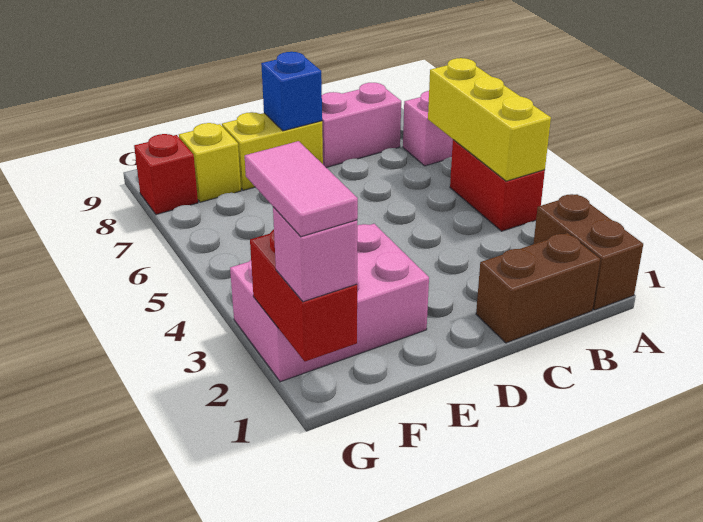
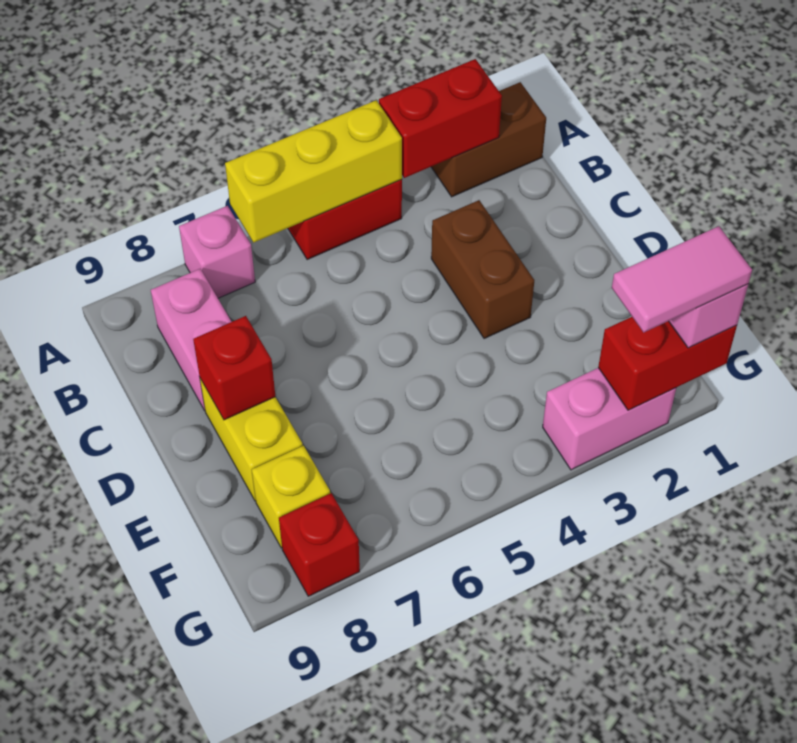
none -> red 1x2 brick [379,59,502,178]
brown 1x2 brick [476,233,600,343] -> brown 1x2 brick moved to [431,200,534,339]
blue 1x1 brick [261,52,322,131] -> red 1x1 brick [193,316,275,420]
pink 2x3 brick [230,224,429,382] -> pink 1x2 brick [543,368,676,470]

